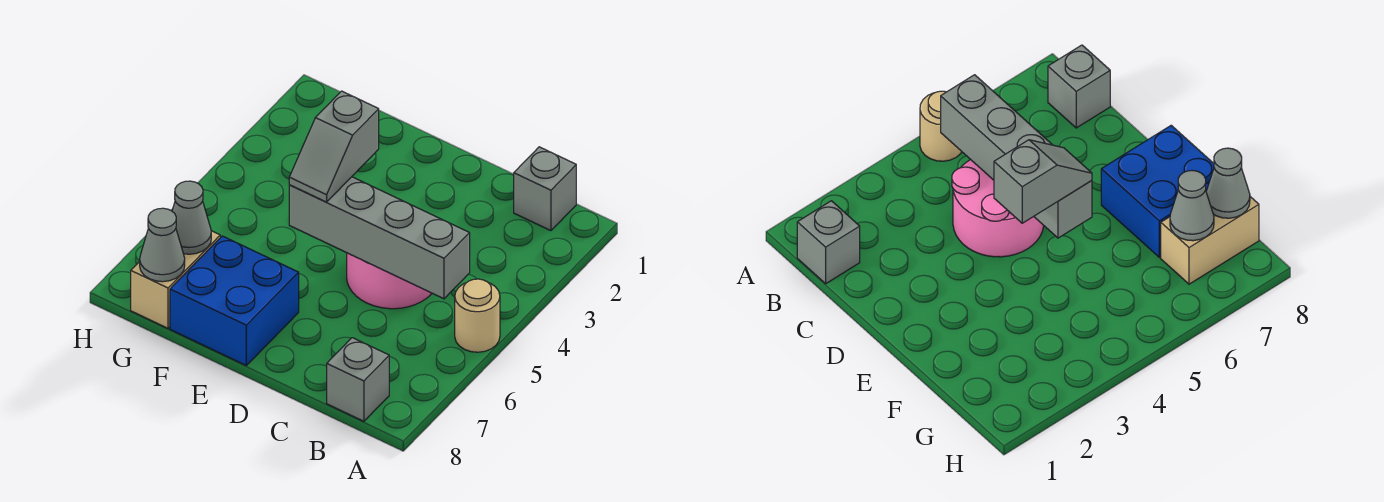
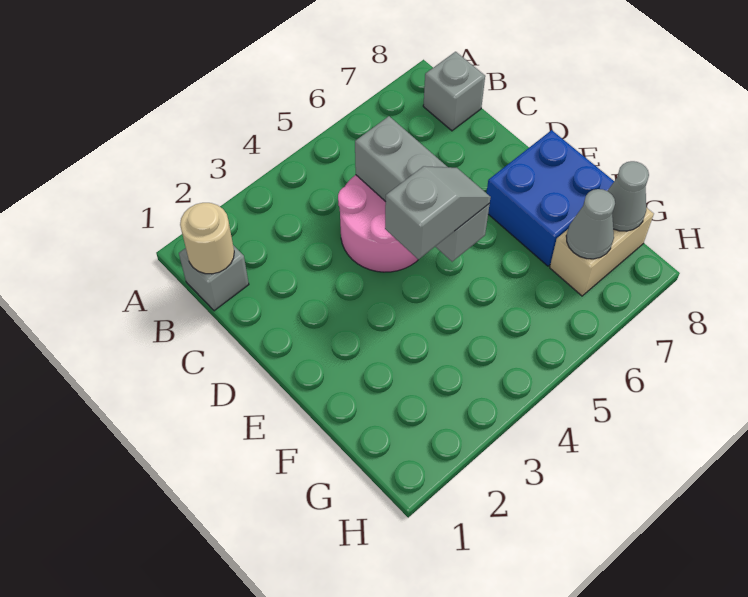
tan 1x1 round brick [455,279,500,352] -> tan 1x1 round brick moved to [180,203,234,274]
grey 1x4 brick [289,177,470,299] -> grey 1x3 brick [355,116,490,262]

